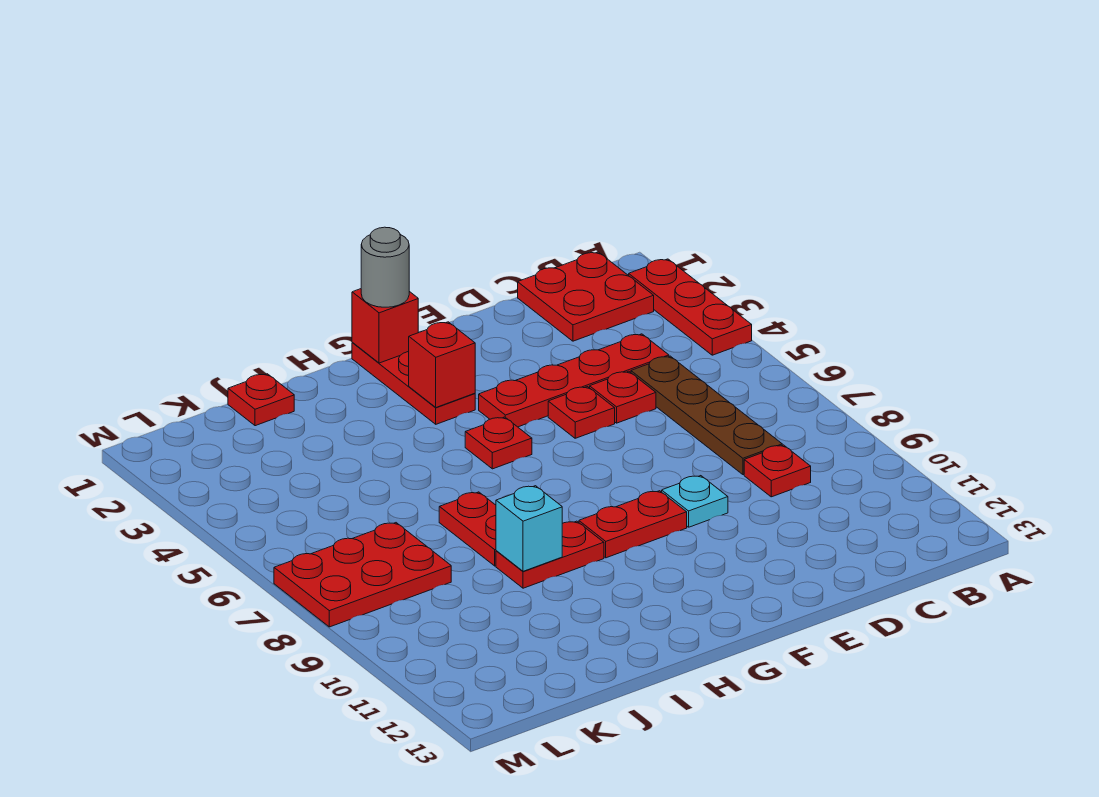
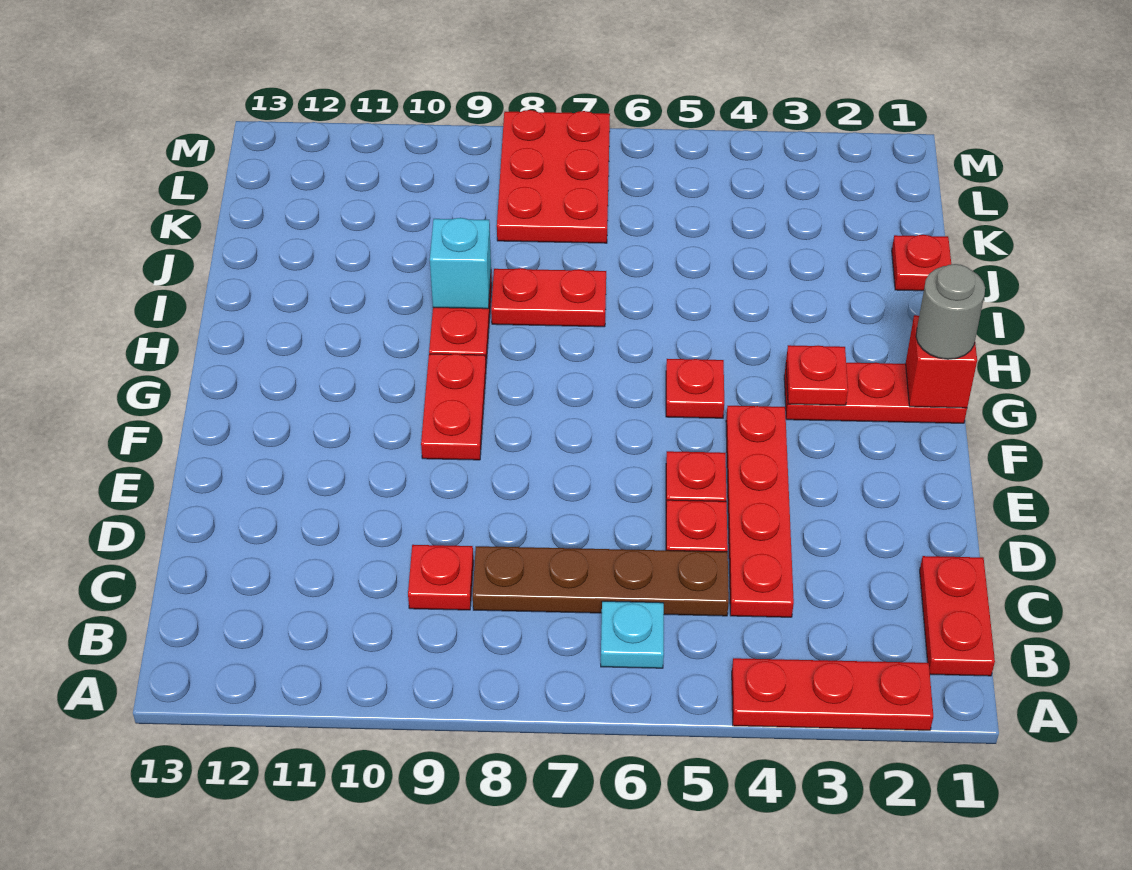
red 2x2 plate [518,252,654,341] -> red 1x2 plate [920,556,995,676]
cyan 1x1 plate [662,476,728,527] -> cyan 1x1 plate moved to [601,601,664,668]
red 1x1 brick [409,322,475,407] -> red 1x1 plate [786,345,848,405]

